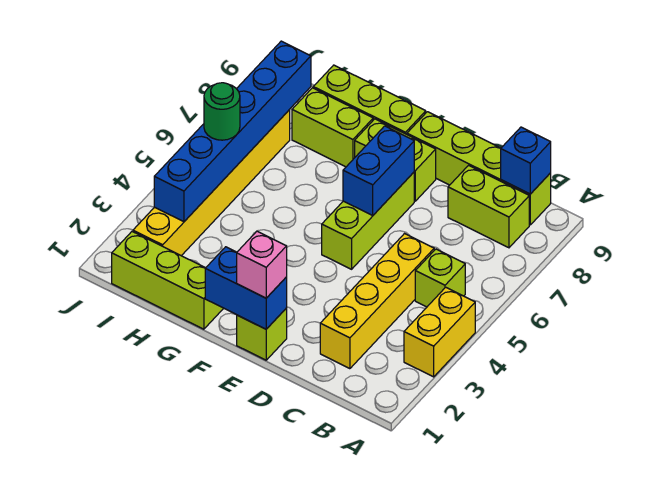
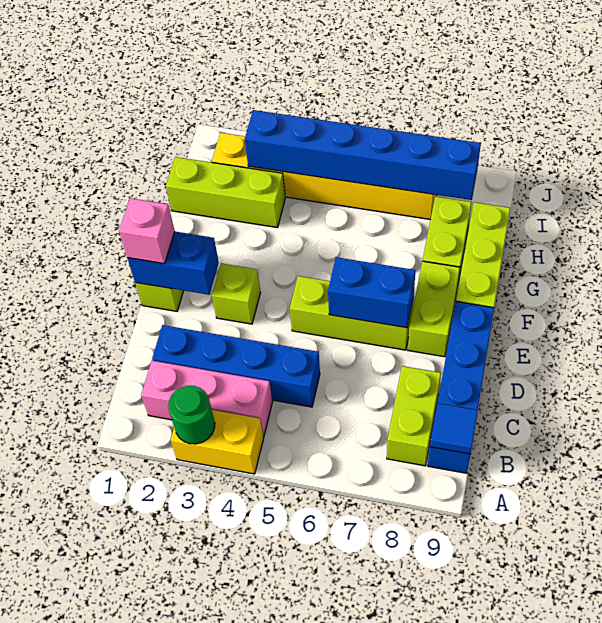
none -> pink 1x3 brick [141,361,273,437]
lime 1x1 brick [415,249,465,307] -> lime 1x1 brick moved to [212,263,261,324]
lime 1x4 brick [407,112,551,225] -> blue 1x4 brick [428,302,494,473]
blue 1x1 brick [501,127,551,194] -> blue 1x1 tile [430,403,478,454]
yellow 1x4 brick [320,234,434,369] -> blue 1x4 brick [152,325,320,407]
blue 1x2 brick [205,247,287,329] -> blue 1x2 brick turned to [127,232,219,295]
lime 1x3 brick [112,232,223,329] -> lime 1x3 brick turned to [166,157,285,227]
green 1x1 round brick [204,83,240,140] -> green 1x1 round brick moved to [168,386,215,444]

